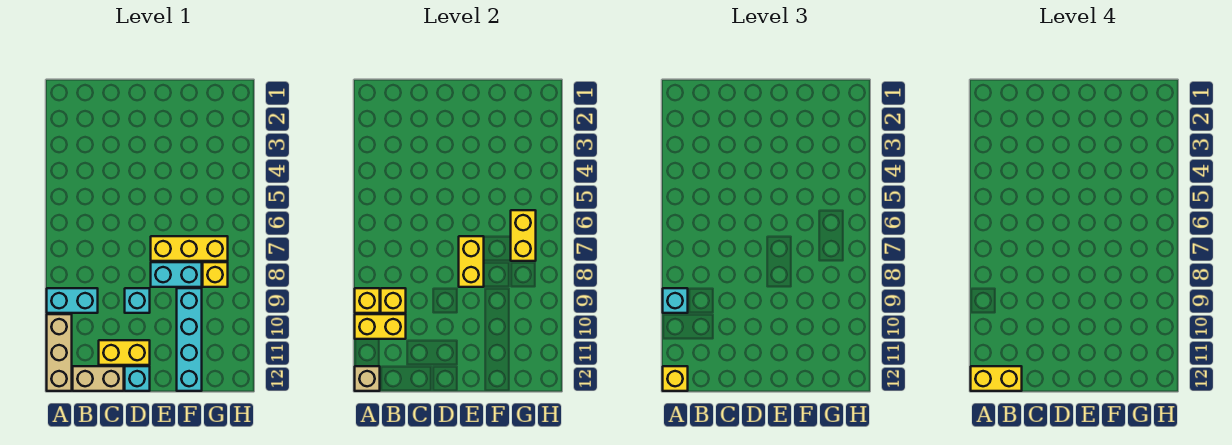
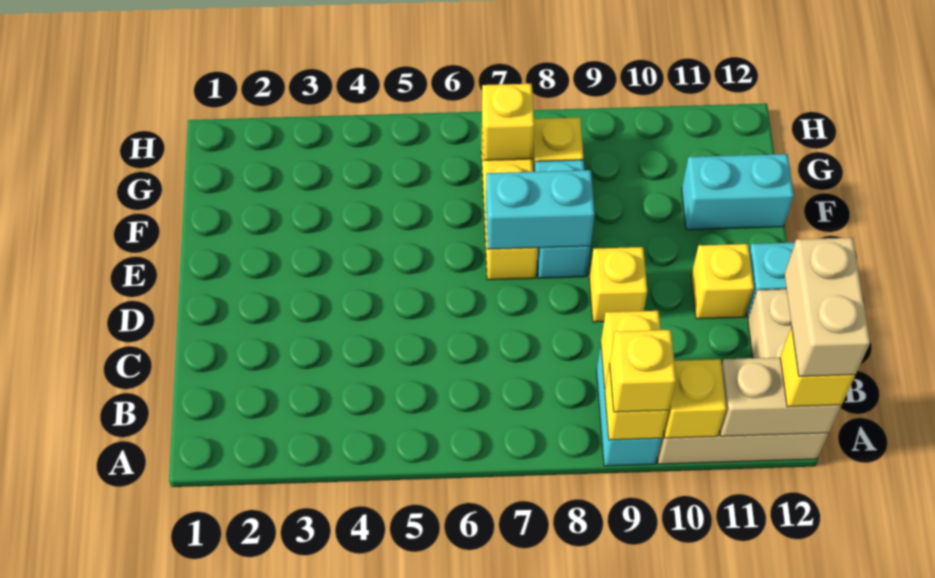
cyan 1x1 brick [663,288,688,313] -> yellow 1x1 brick [610,330,676,412]
yellow 1x2 brick [355,314,406,339] -> yellow 1x1 brick [664,359,726,438]
tan 1x1 brick [355,366,380,391] -> tan 1x2 brick [720,357,842,436]
yellow 1x2 brick [971,366,1022,391] -> tan 1x2 brick [784,238,870,376]
yellow 1x2 brick [99,340,150,365] -> yellow 1x1 brick [691,244,754,319]
cyan 1x1 brick [125,288,150,313] -> yellow 1x1 brick [589,247,647,322]
yellow 1x2 brick [459,236,484,287] -> cyan 1x2 brick [486,170,595,249]
cyan 1x4 brick [177,288,202,391] -> cyan 1x2 brick [682,154,794,230]
yellow 1x2 brick [511,210,536,261] -> yellow 1x1 brick [482,84,535,160]

